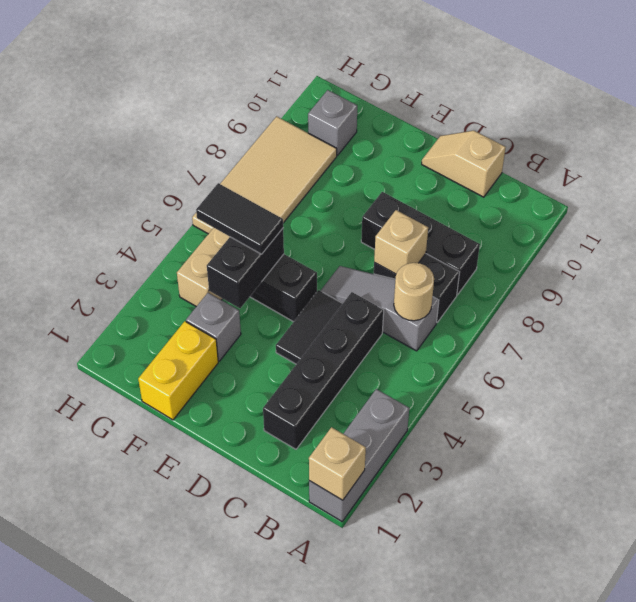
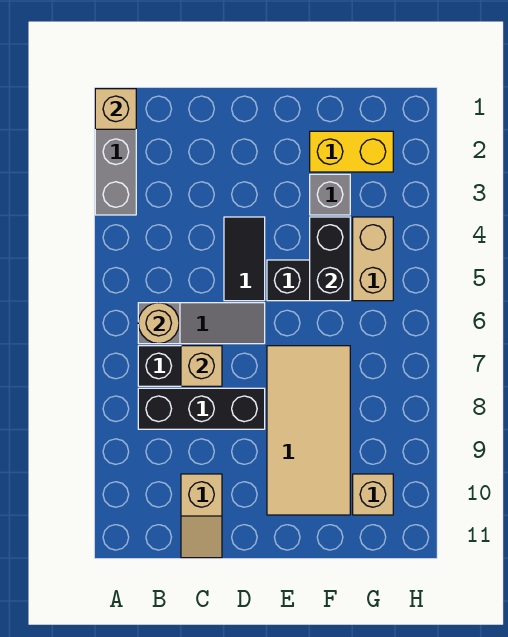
black 1x4 brick [263,292,384,449] -> none
tan 1x2 slope [422,130,506,197] -> tan 1x2 slope turned to [181,474,222,558]
yellow 1x2 brick [138,321,218,420] -> yellow 1x2 brick turned to [310,131,393,172]
black 1x2 tile [196,183,283,254] -> none
tan 2x4 tile [192,116,337,234] -> tan 2x4 tile moved to [267,346,350,515]
grey 1x1 brick [308,90,357,155] -> tan 1x1 brick [353,474,393,515]

